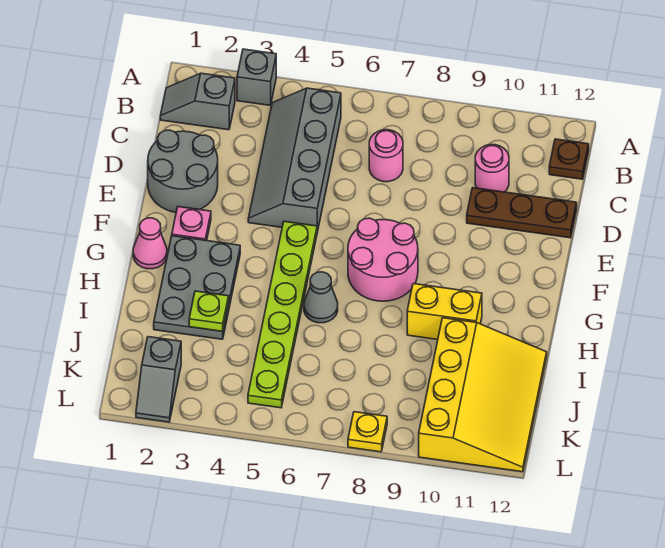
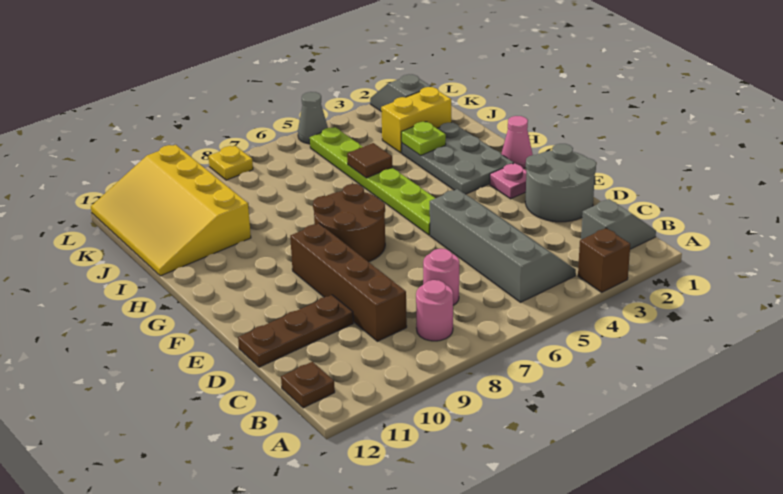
grey 1x1 brick [237,49,276,105] -> brown 1x1 brick [578,228,630,292]
none -> brown 1x4 brick [290,224,407,341]
pink 1x1 round brick [475,145,509,192] -> pink 1x1 round brick moved to [416,280,453,341]
pink 2x2 round brick [348,218,418,301] -> brown 2x2 round brick [313,184,385,262]
grey 1x1 cone [304,272,338,323] -> grey 1x1 cone moved to [298,92,328,144]
yellow 1x2 brick [407,284,482,340] -> yellow 1x2 brick moved to [381,87,451,153]
none -> brown 1x1 tile [347,143,392,178]

